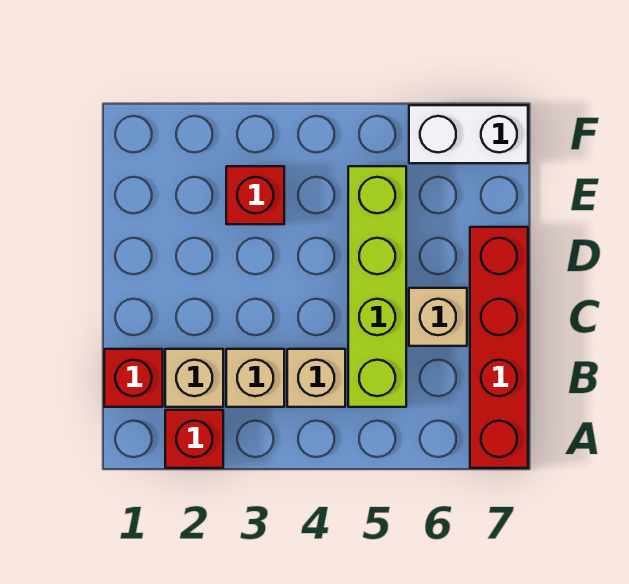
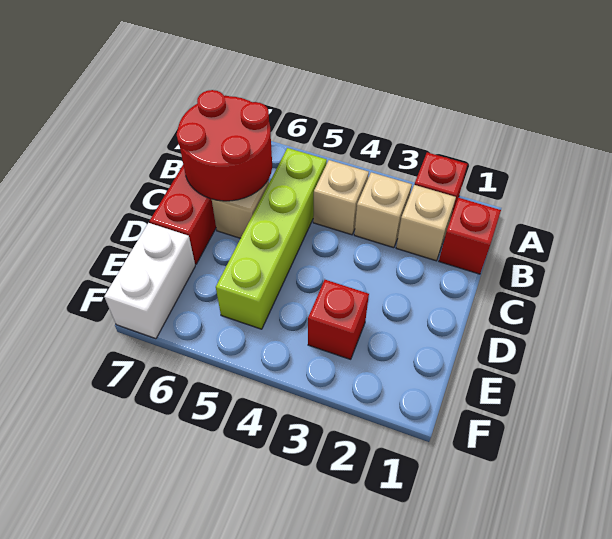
none -> red 2x2 round brick [177,90,272,201]
white 1x2 brick [409,105,528,163] -> white 1x2 brick turned to [104,223,195,339]

